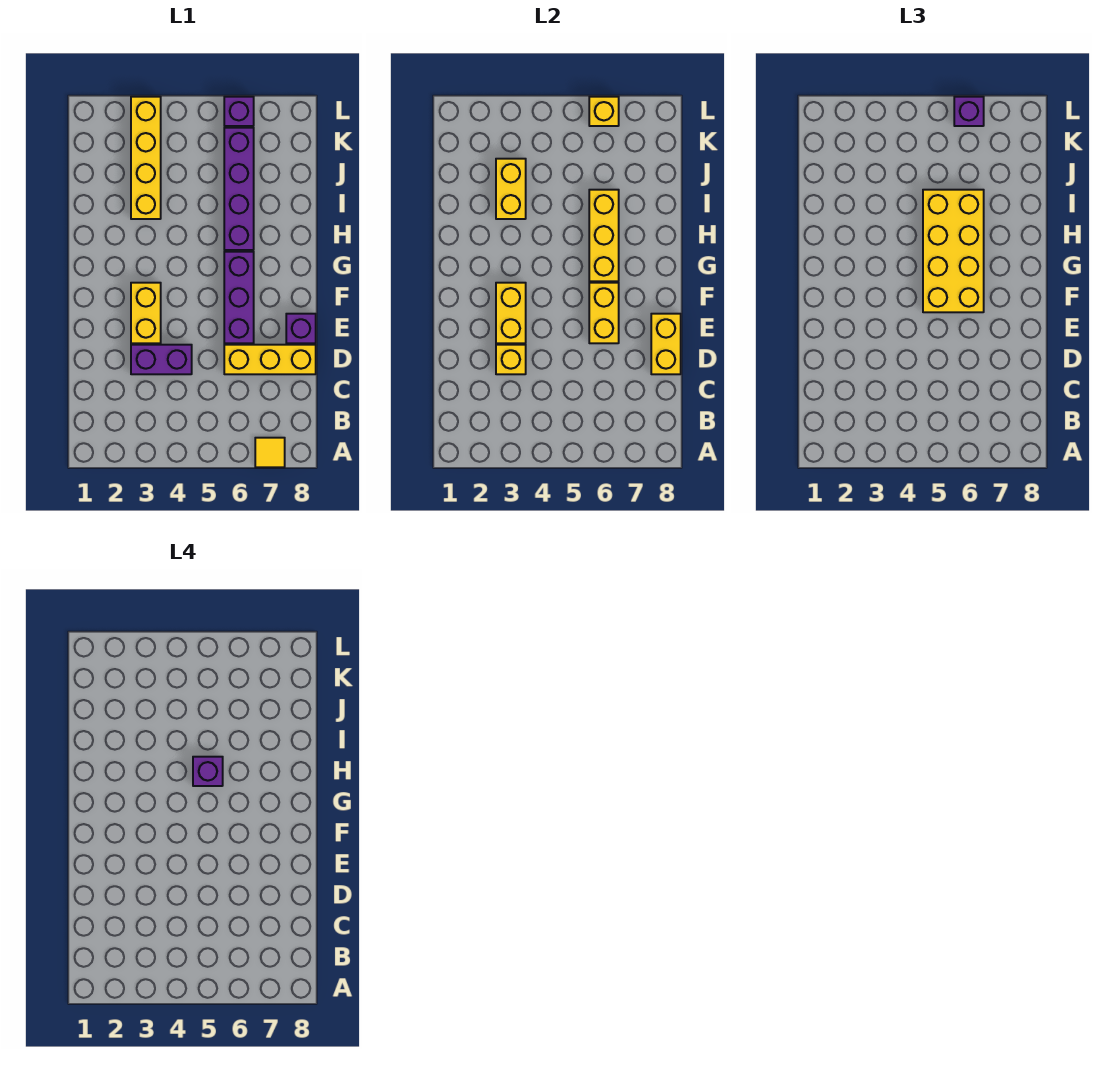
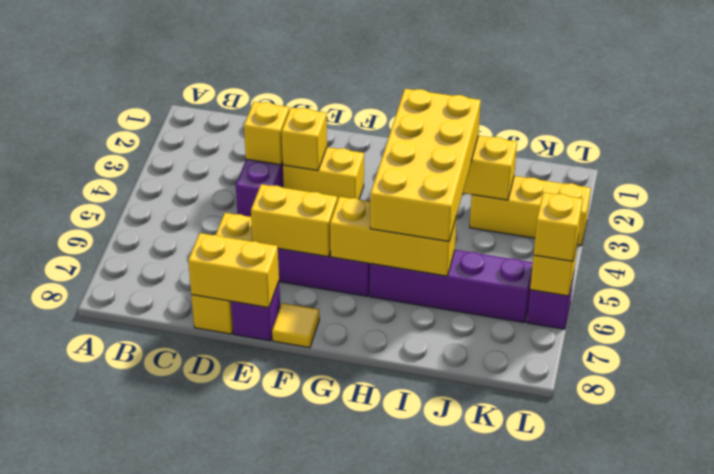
yellow 1x1 tile [255,438,285,467] -> yellow 1x1 tile moved to [272,303,319,348]
yellow 1x2 brick [496,283,526,343] -> yellow 1x1 brick [282,107,327,171]
yellow 2x4 brick [923,190,984,312] -> yellow 2x4 brick turned to [370,89,481,242]
purple 1x1 brick [193,757,223,786] -> none
yellow 1x4 brick [131,97,161,219] -> yellow 1x3 brick [470,176,591,246]
purple 1x1 brick [954,97,984,126] -> yellow 1x1 brick [534,192,583,261]

